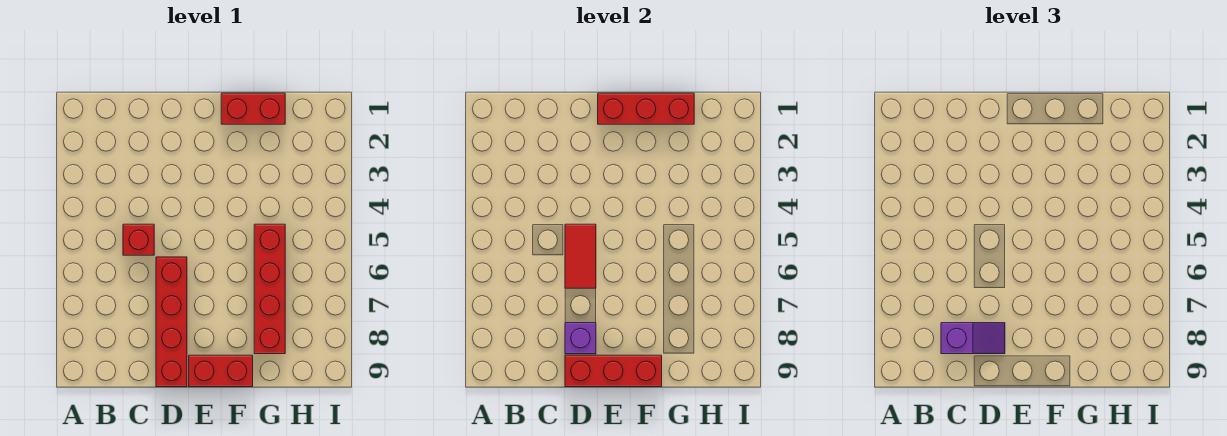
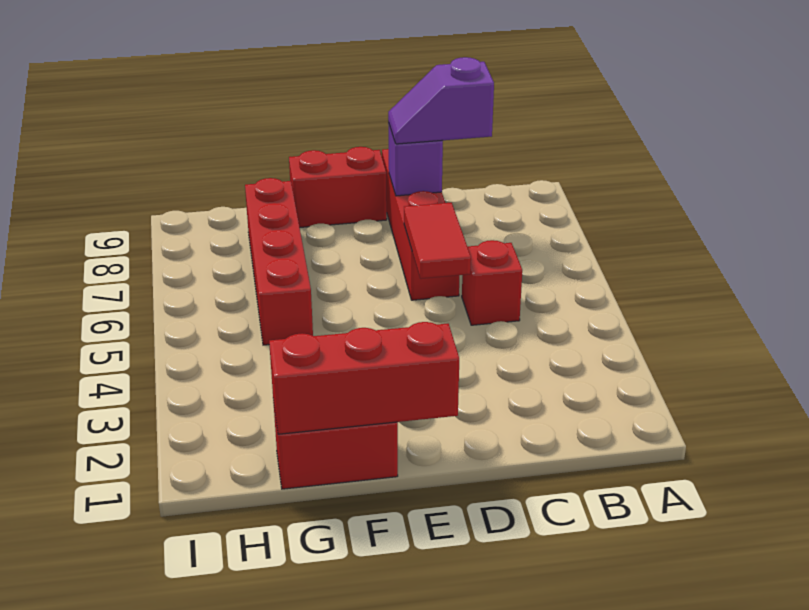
red 1x3 brick [565,355,662,387] -> none

